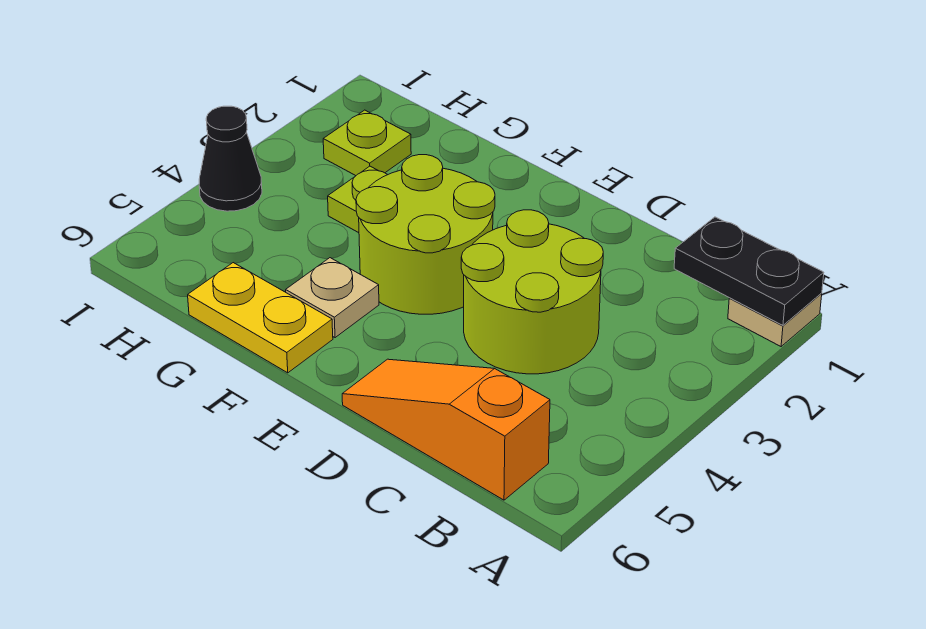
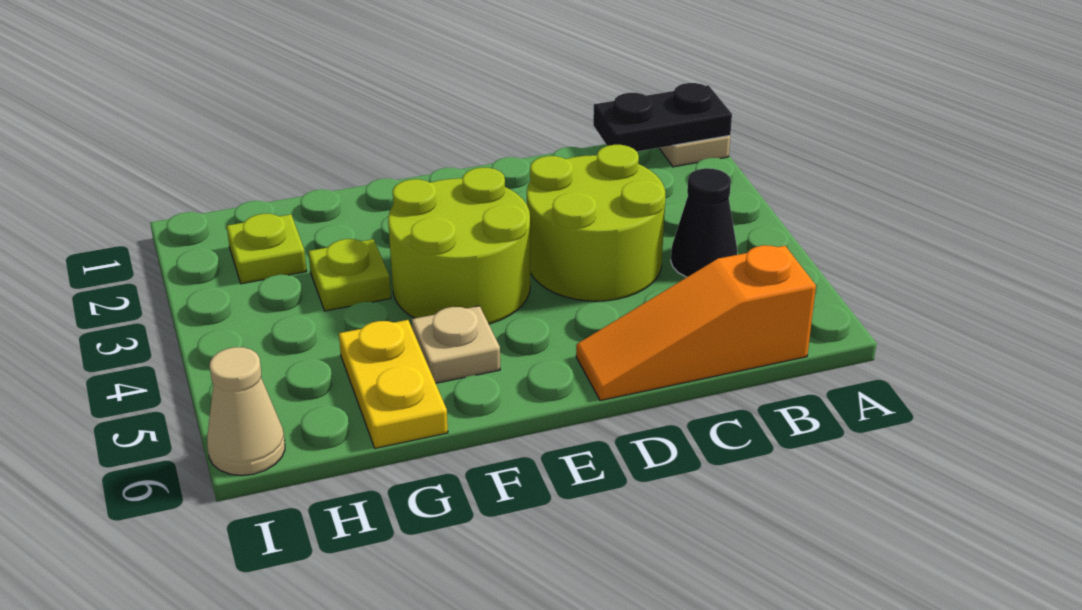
yellow 1x2 plate [188,263,333,373] -> yellow 1x2 plate turned to [339,320,448,448]
black 1x1 cone [199,106,262,211] -> black 1x1 cone moved to [671,168,737,277]
none -> tan 1x1 cone [207,347,285,475]

